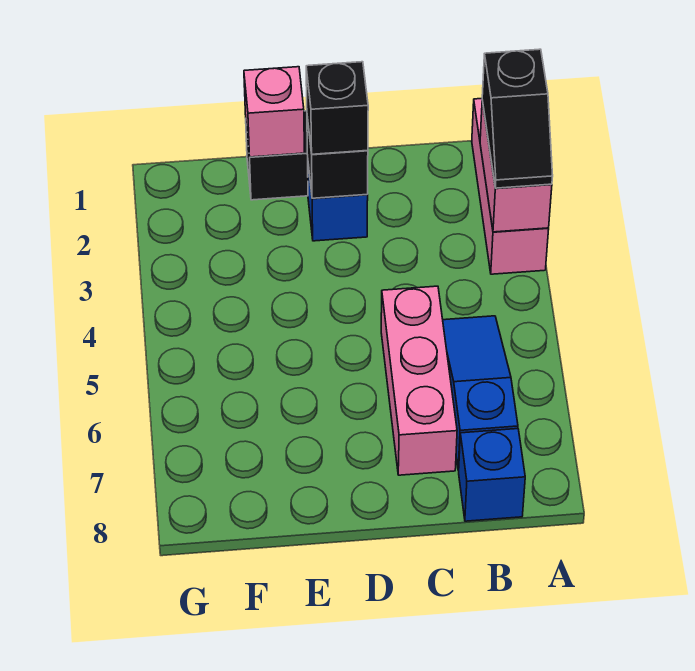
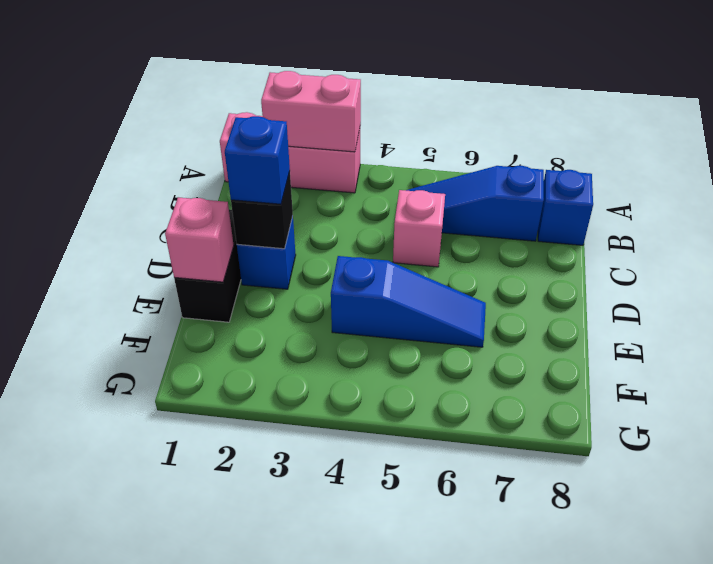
black 1x2 slope [482,49,553,188] -> none
pink 1x3 brick [381,286,457,475] -> pink 1x1 brick [393,190,445,267]
black 1x1 brick [306,62,368,154] -> blue 1x1 brick [225,116,290,204]
none -> blue 1x3 slope [331,256,486,347]

